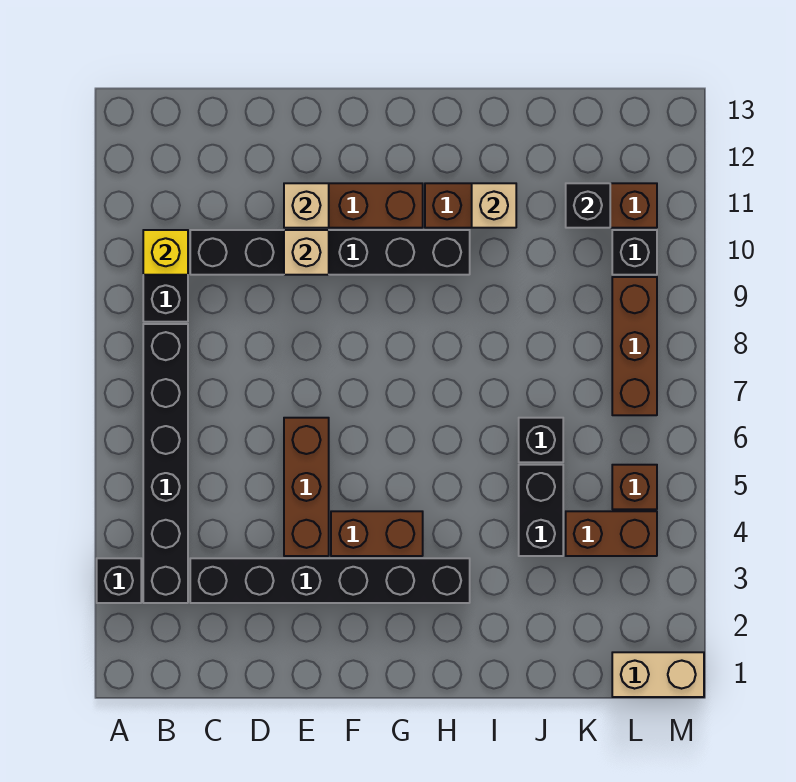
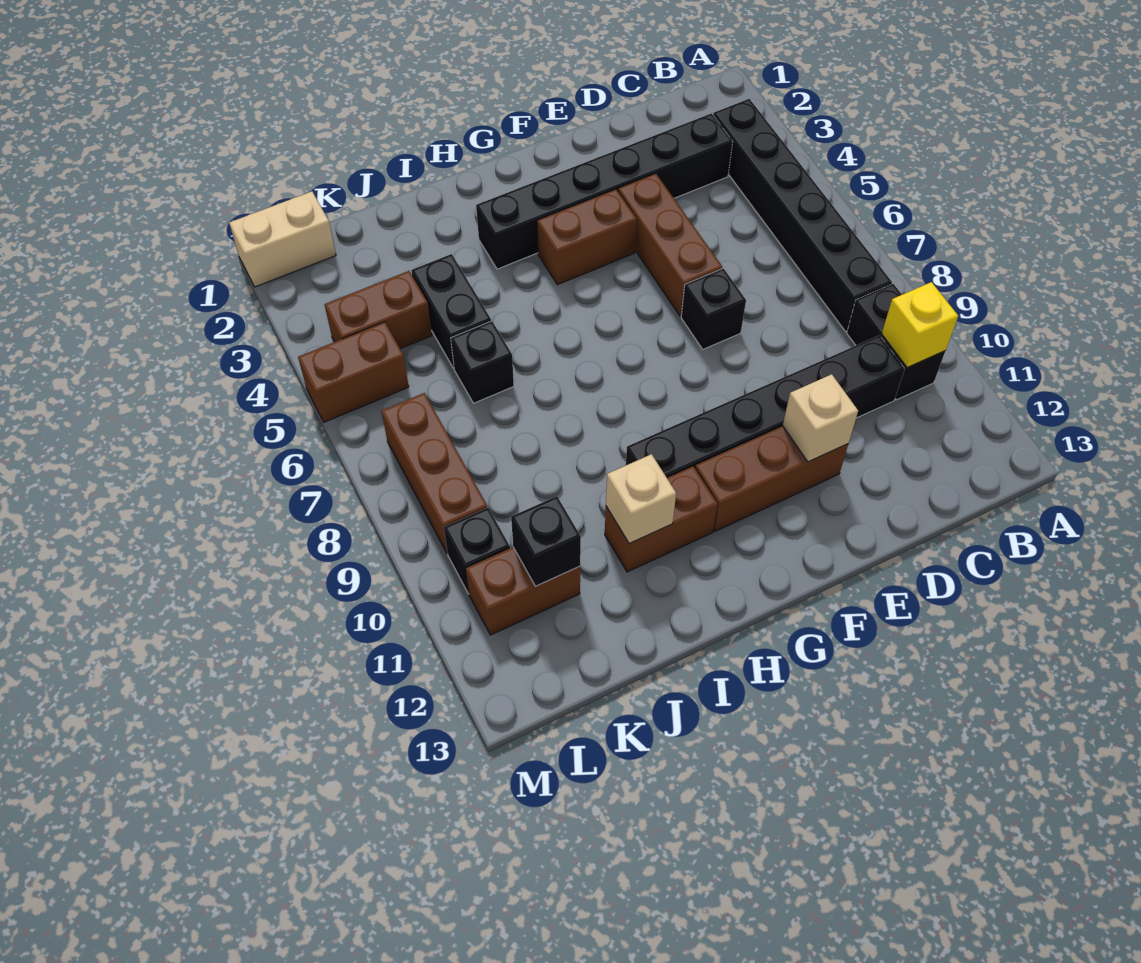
black 1x1 brick [97,558,141,603] -> black 1x1 brick moved to [681,268,746,349]
tan 1x1 brick [284,230,329,275] -> none
brown 1x1 brick [612,465,657,509] -> brown 1x2 brick [298,322,409,422]

